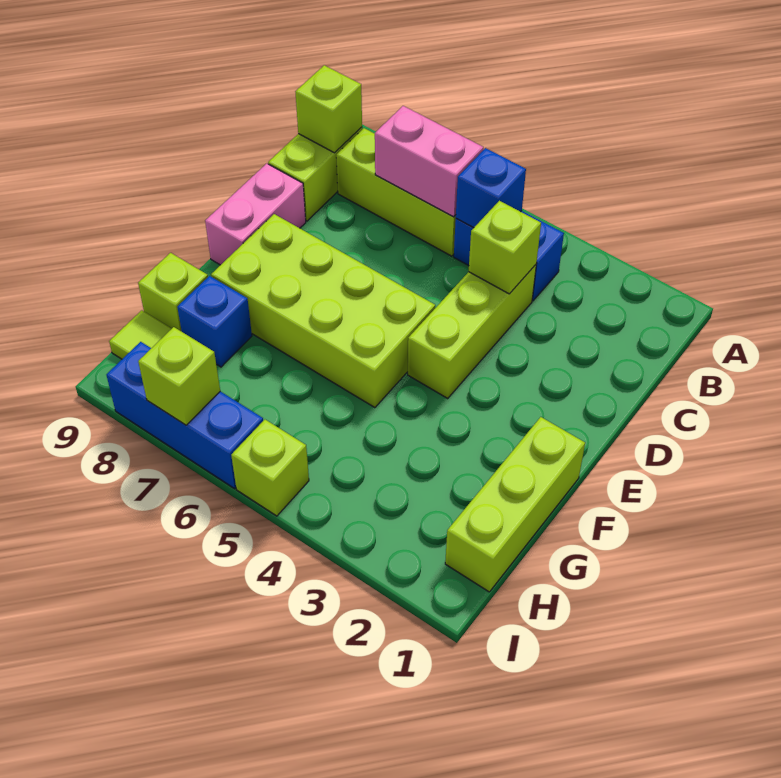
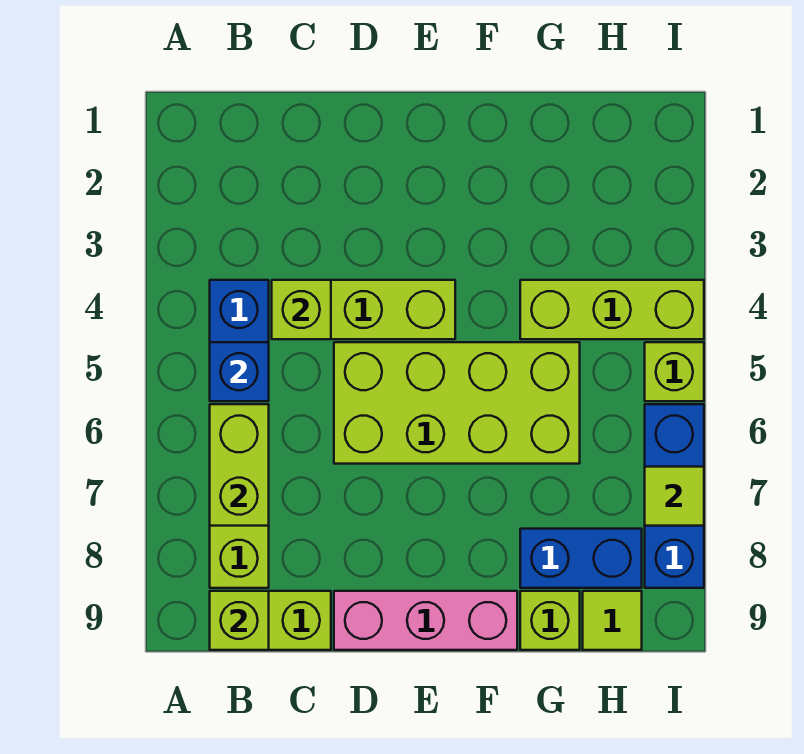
pink 1x2 brick [375,106,483,217] -> lime 1x2 brick [210,404,269,526]
pink 1x2 brick [205,163,306,265] -> pink 1x3 brick [334,591,517,650]
lime 2x4 brick [211,214,435,408] -> lime 2x4 brick turned to [334,342,580,464]
lime 1x3 brick [445,417,585,592] -> lime 1x3 brick moved to [520,280,704,339]
blue 1x1 brick [177,276,252,367] -> blue 1x2 brick [520,529,642,588]
lime 1x1 brick [138,327,220,425] -> lime 1x1 tile [645,467,704,526]

